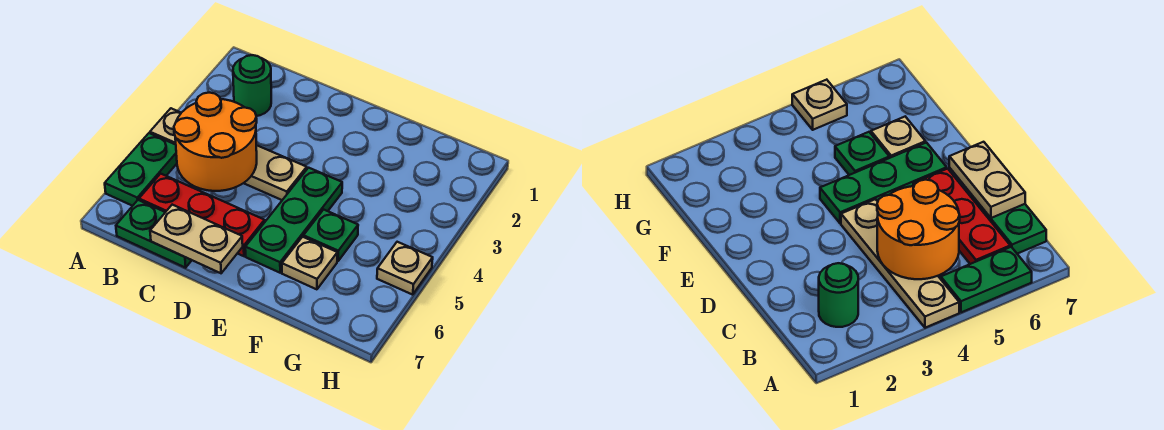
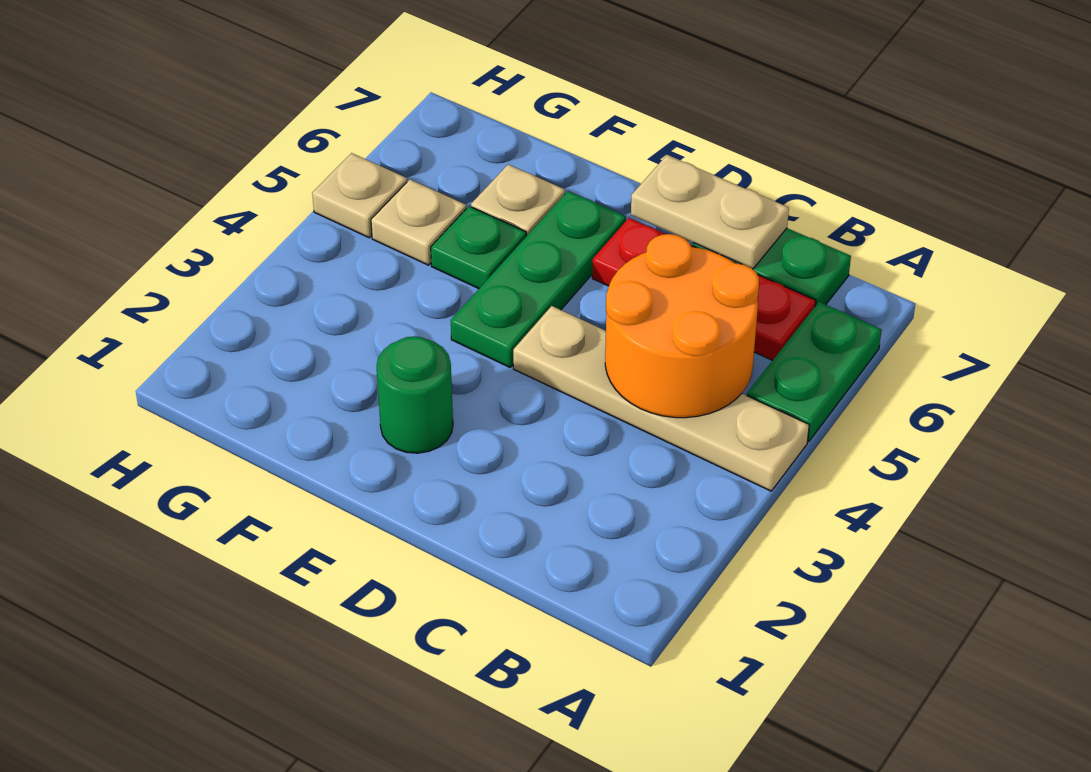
green 1x1 round brick [233,55,271,116] -> green 1x1 round brick moved to [376,336,453,453]
none -> tan 1x1 plate [371,180,466,265]

